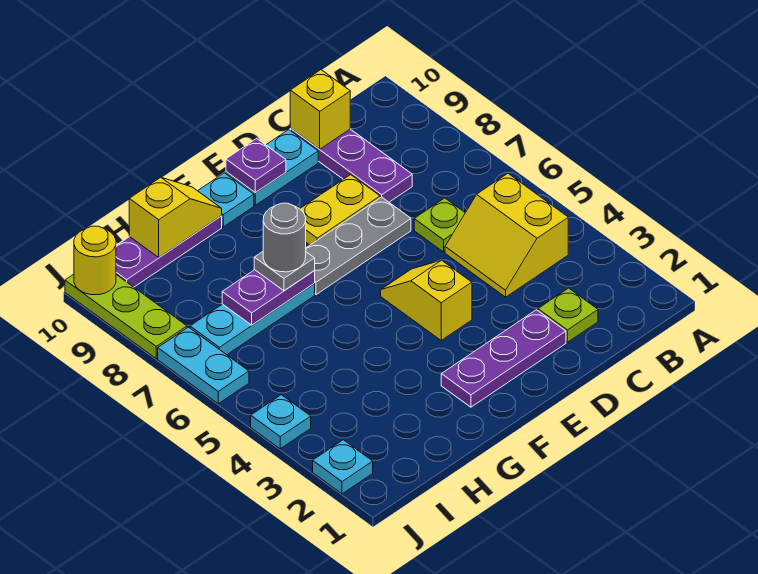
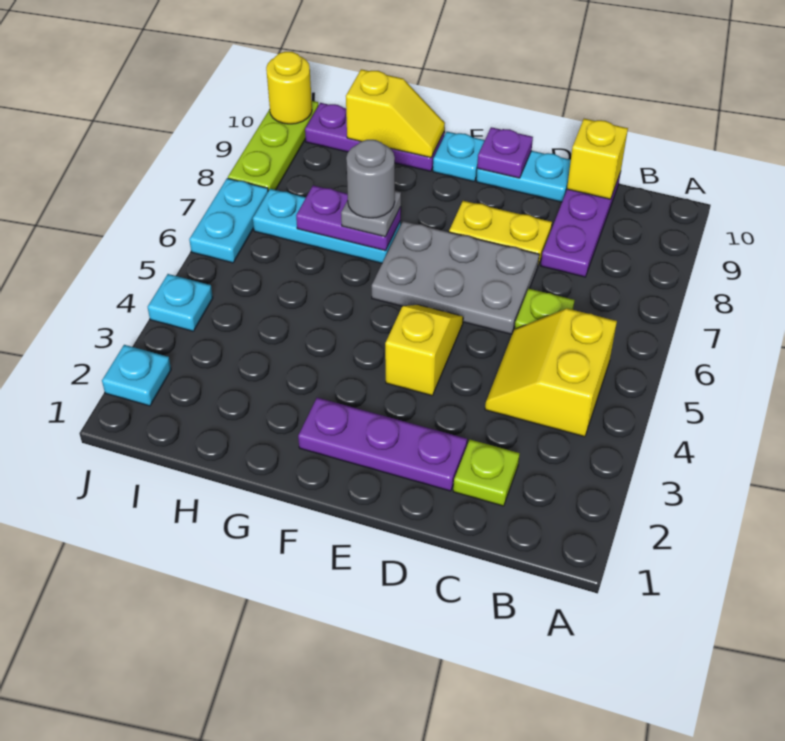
grey 1x3 plate [306,197,411,295] -> grey 2x3 plate [372,221,539,334]

